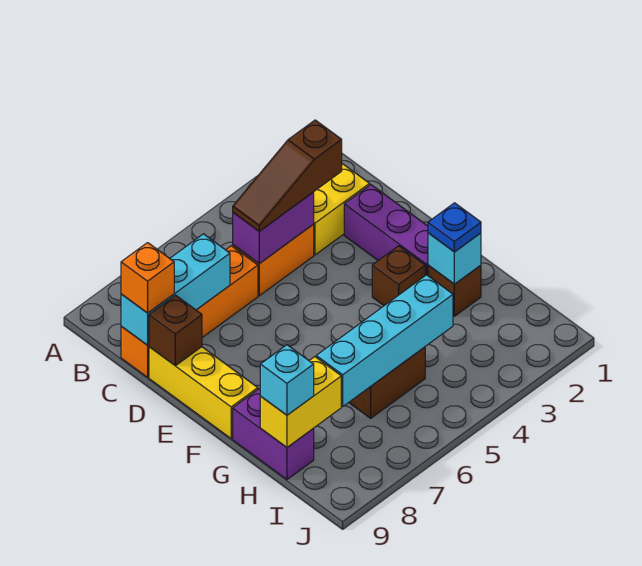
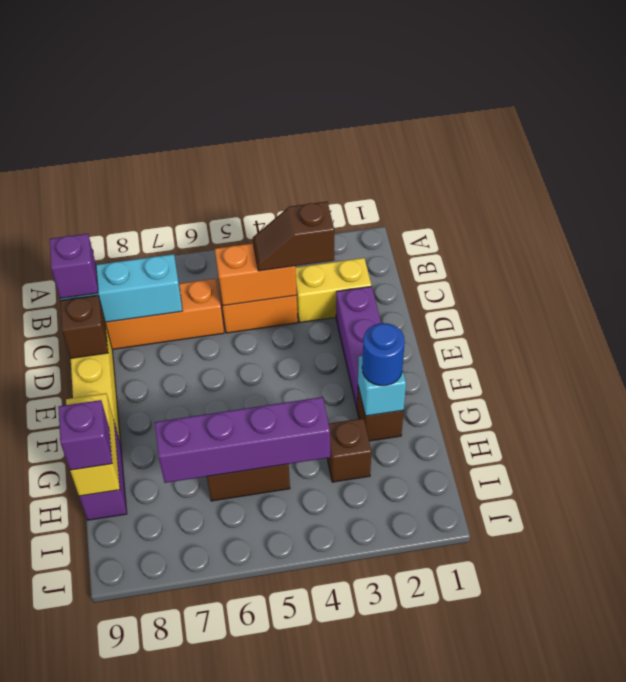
brown 1x3 slope [233,120,342,231] -> brown 1x2 slope [253,202,334,271]
purple 1x2 brick [233,192,314,264] -> orange 1x2 brick [215,243,297,306]
orange 1x1 brick [121,243,174,313] -> purple 1x1 brick [50,234,98,299]
brown 1x1 brick [372,246,425,306] -> brown 1x1 brick moved to [327,418,371,482]
blue 1x1 plate [428,203,481,252] -> blue 1x1 round brick [362,323,405,386]
cyan 1x4 brick [316,275,453,406] -> purple 1x4 brick [155,397,330,483]
yellow 1x2 brick [260,357,341,447] -> yellow 1x2 brick turned to [66,393,120,496]
cyan 1x1 brick [260,345,314,415] -> purple 1x1 brick [58,400,112,470]

